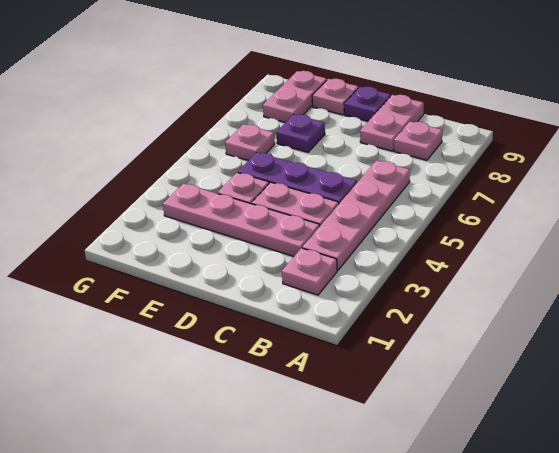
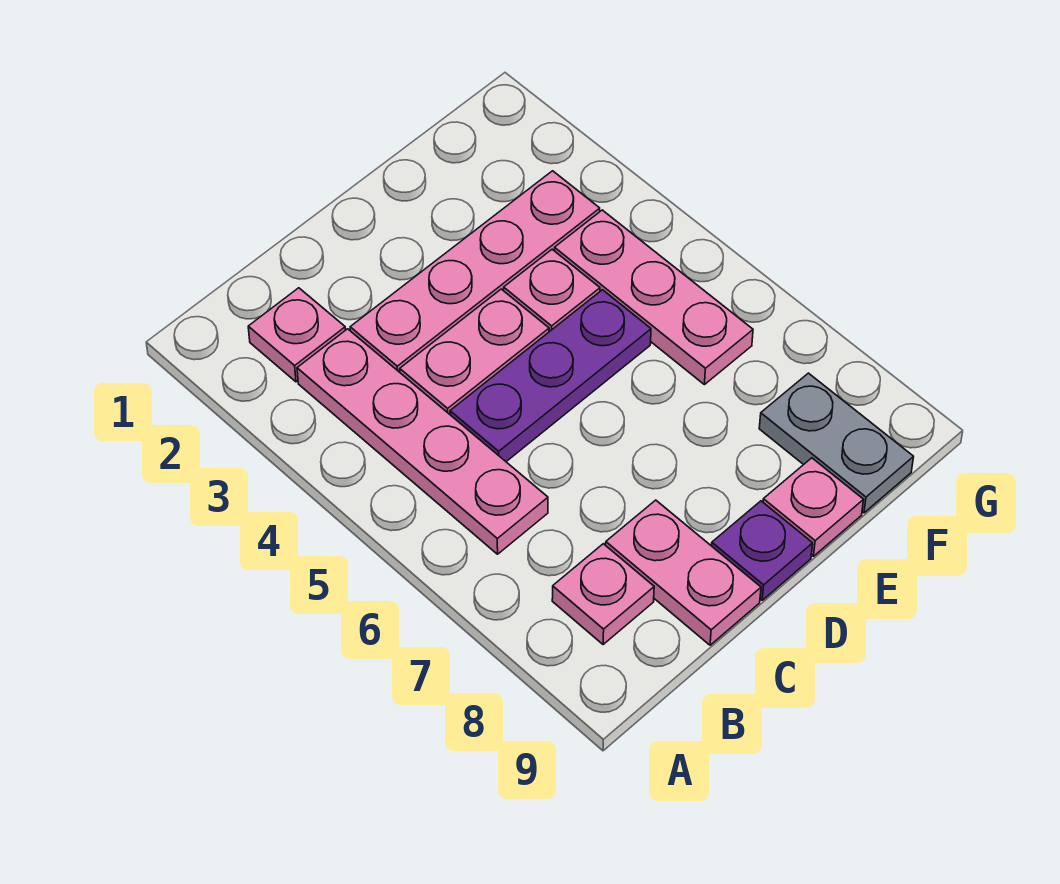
purple 1x1 plate [276,114,325,152] -> none
pink 1x1 plate [225,124,275,161] -> pink 1x3 plate [555,210,753,385]
pink 1x2 plate [263,71,327,123] -> grey 1x2 plate [759,373,913,513]

